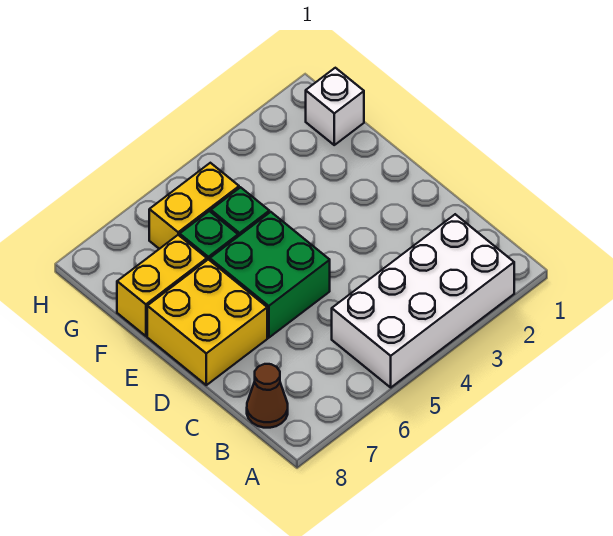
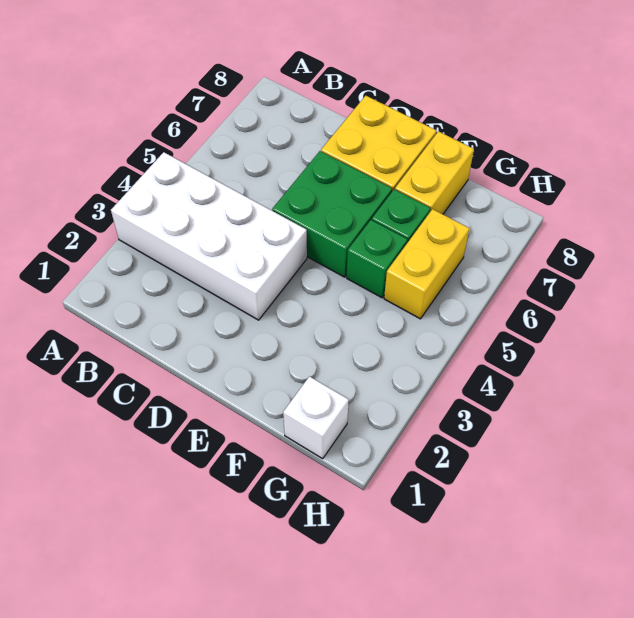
white 2x4 brick [332,214,514,387] -> white 2x4 brick turned to [111,152,307,320]
brown 1x1 cone [247,364,288,428] -> none

